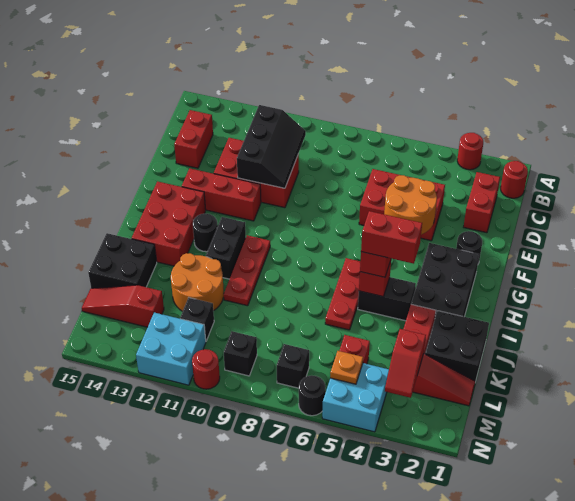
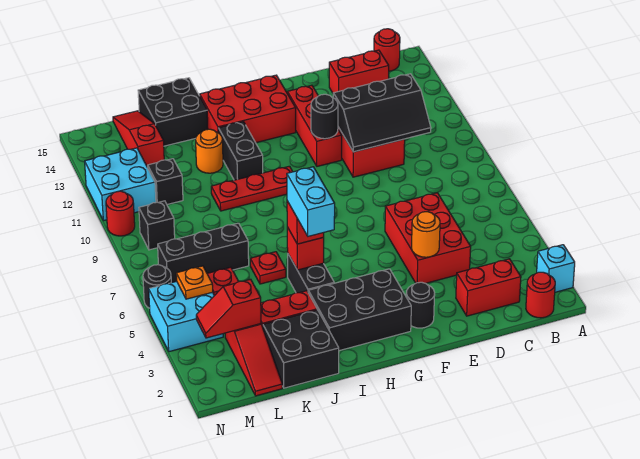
none -> cyan 1x1 brick [537,245,575,292]
red 1x1 round brick [457,133,483,170] -> red 1x1 round brick moved to [374,29,400,71]
orange 2x2 round brick [384,175,437,234] -> orange 1x1 round brick [412,212,440,257]
red 1x3 plate [325,258,360,330] -> red 1x1 plate [250,252,286,284]
black 1x2 brick [206,217,246,279] -> black 1x2 brick turned to [218,122,263,180]
black 1x1 round brick [193,214,218,252] -> black 1x1 round brick moved to [311,94,338,139]
red 1x2 brick [361,211,422,264] -> cyan 1x2 brick [287,167,335,236]
orange 2x2 round brick [171,253,224,311] -> orange 1x1 round brick [196,129,223,173]
black 1x1 brick [277,344,309,388] -> black 1x3 brick [158,223,249,283]

